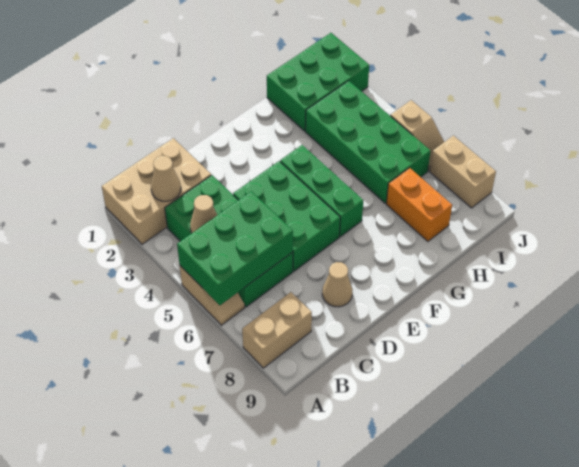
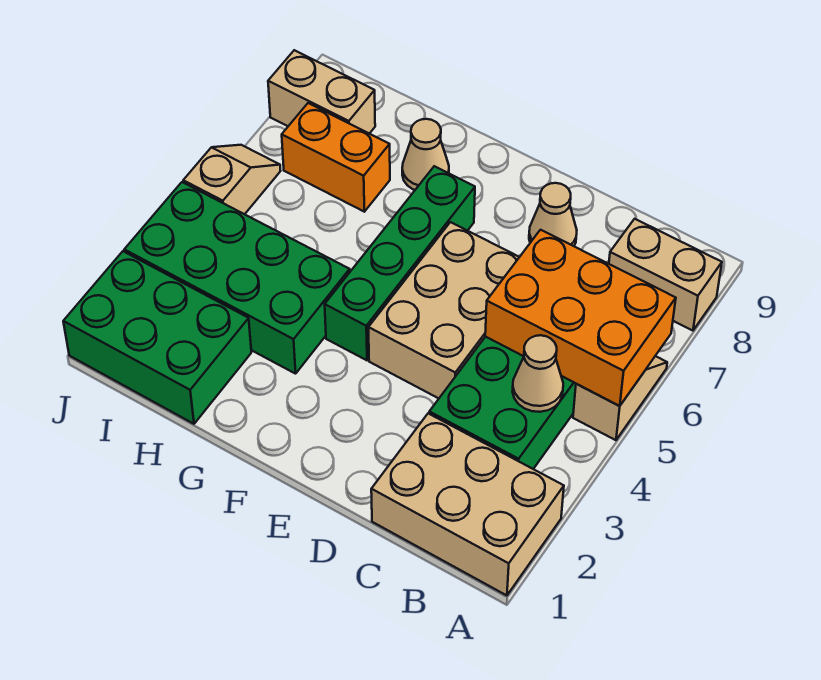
green 2x3 brick [177,191,293,305] -> orange 2x3 brick [485,230,676,406]
tan 1x1 cone [151,156,181,201] -> tan 1x1 cone moved to [402,119,449,190]
green 2x3 brick [233,161,340,271] -> tan 2x3 brick [368,222,519,398]
green 1x3 brick [280,145,363,237] -> green 1x4 brick [325,166,475,360]
green 2x4 brick [305,81,431,203] -> green 2x4 brick turned to [124,182,350,374]
orange 1x2 brick [386,168,452,241] -> orange 1x2 brick turned to [282,103,390,212]
tan 1x2 brick [430,136,496,208] -> tan 1x2 brick turned to [268,50,375,134]

